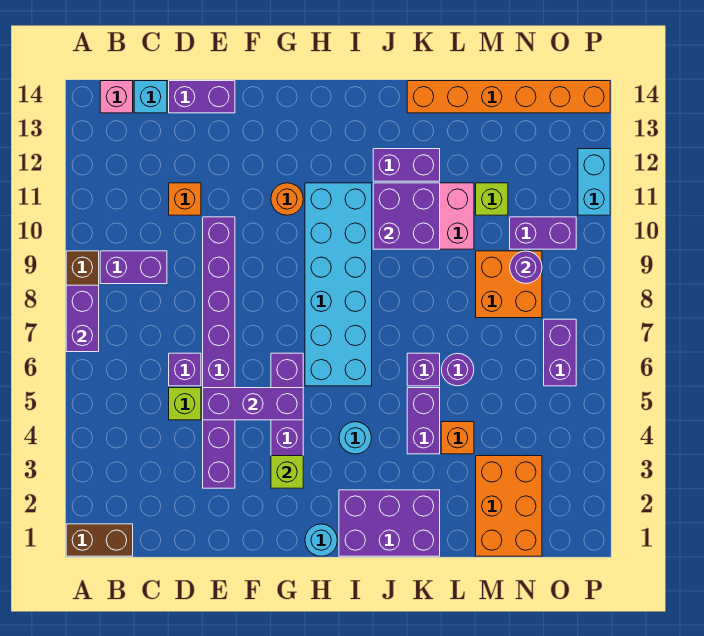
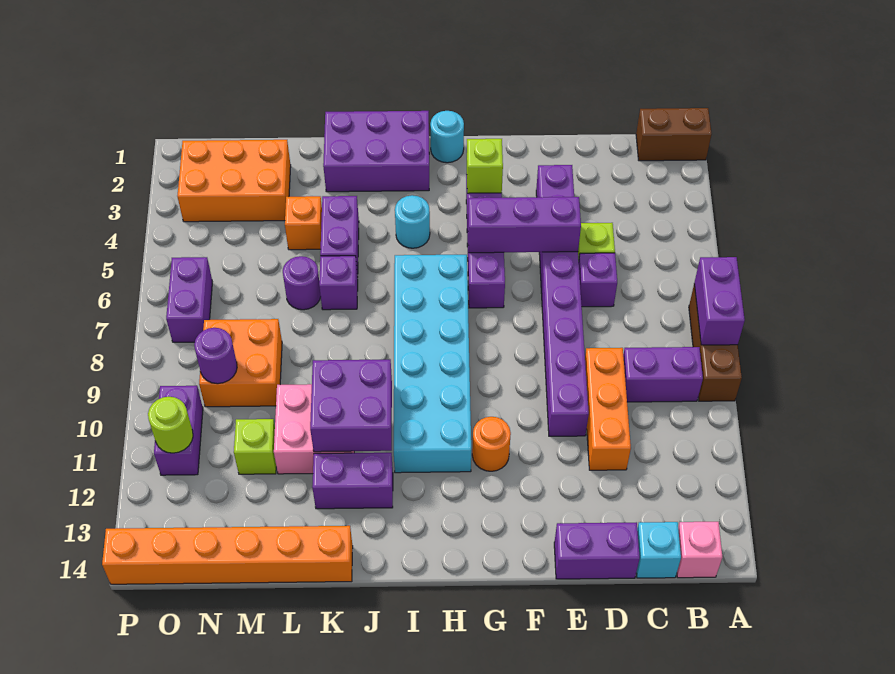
orange 1x1 brick [169,183,201,215] -> orange 1x3 brick [585,348,631,470]
orange 2x3 brick [476,456,542,556] -> orange 2x3 brick turned to [177,140,291,222]
purple 1x2 brick [510,217,576,249] -> purple 1x2 brick turned to [154,386,203,475]
none -> lime 1x1 round brick [148,397,193,453]
cyan 1x2 brick [578,149,610,215] -> none

